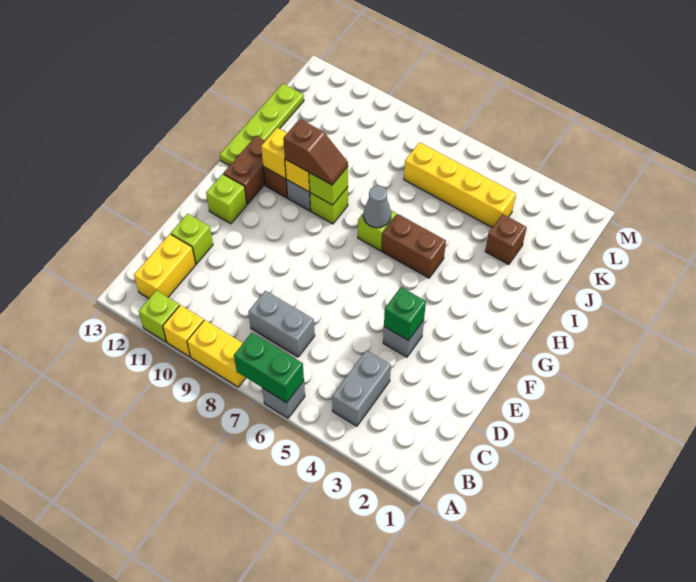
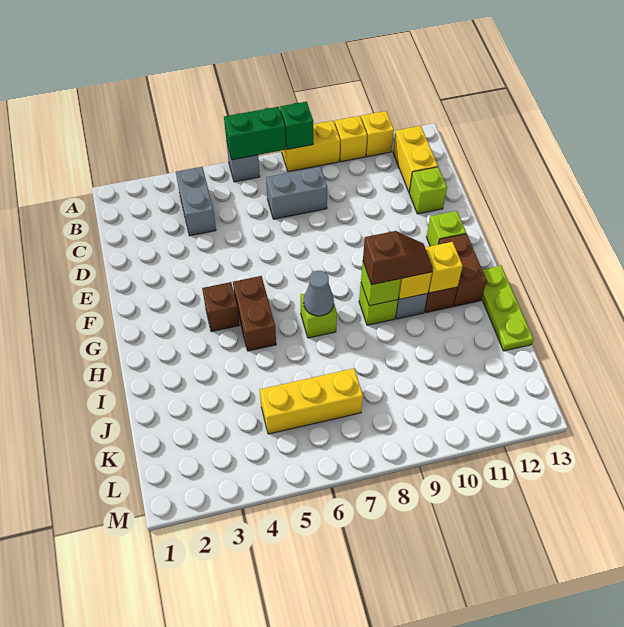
lime 1x1 brick [139,290,180,342] -> yellow 1x1 brick [361,111,394,157]
grey 1x1 brick [383,320,424,357] -> none
green 1x1 brick [384,287,426,341] -> green 1x1 brick moved to [280,102,313,149]
brown 1x2 brick [382,214,446,278] -> brown 1x2 brick turned to [233,276,276,351]
brown 1x2 slope [283,119,348,185] -> brown 1x2 slope turned to [363,231,433,285]
lime 1x4 plate [220,84,304,166] -> lime 1x3 plate [482,266,533,351]
brown 1x1 brick [485,214,527,265] -> brown 1x1 brick moved to [202,282,239,332]
yellow 1x4 brick [404,142,516,228] -> yellow 1x3 brick [260,369,363,434]

